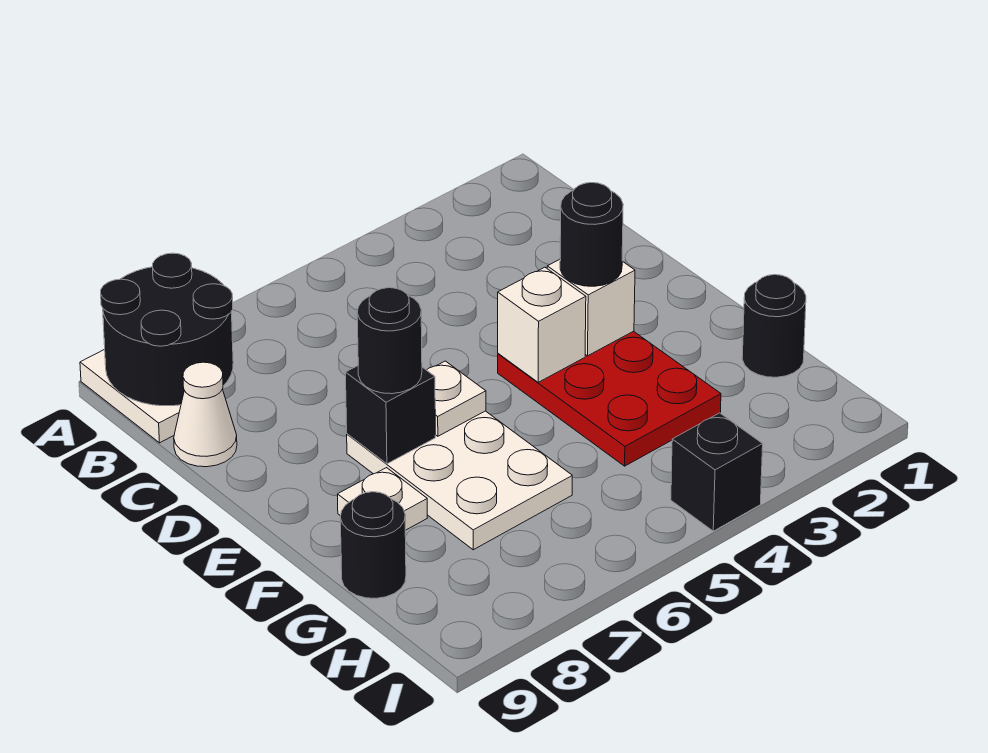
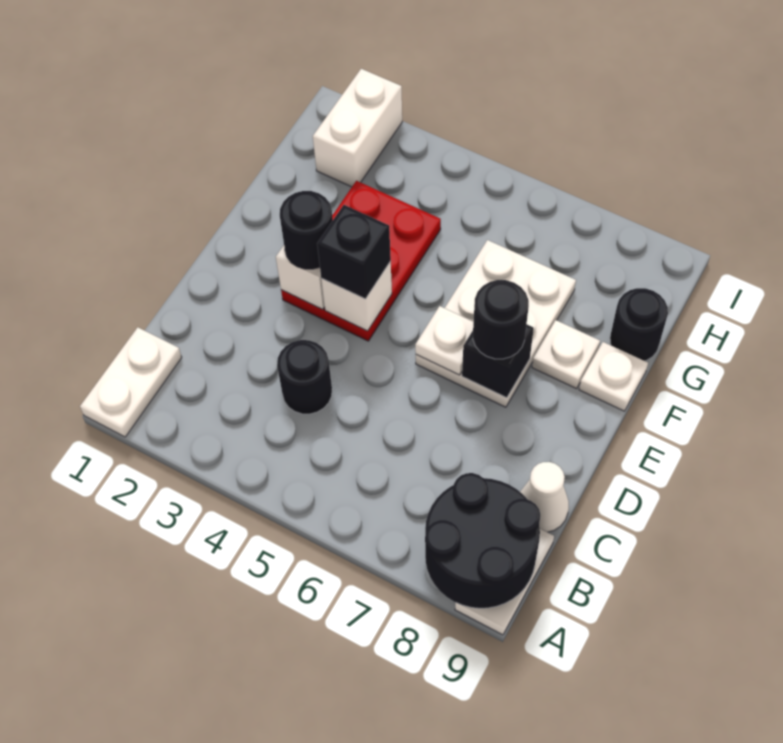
none -> white 1x2 plate [80,327,182,437]
none -> white 1x1 plate [579,342,648,411]
black 1x1 round brick [742,275,806,377] -> black 1x1 round brick moved to [277,340,332,414]
none -> white 1x2 brick [313,69,402,187]
black 1x1 brick [671,413,763,531] -> black 1x1 brick moved to [317,205,391,299]

